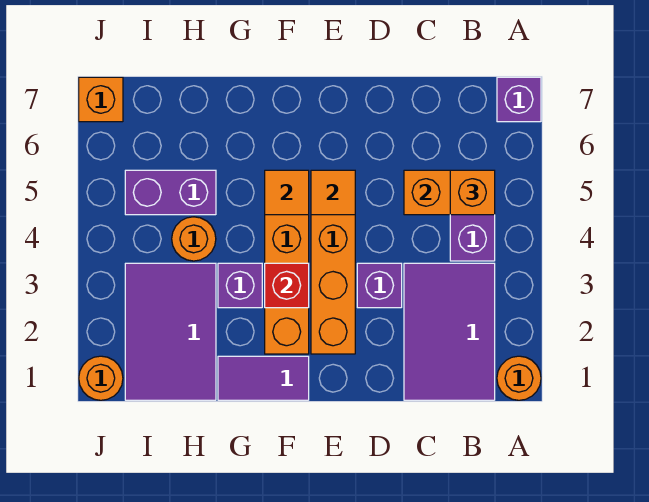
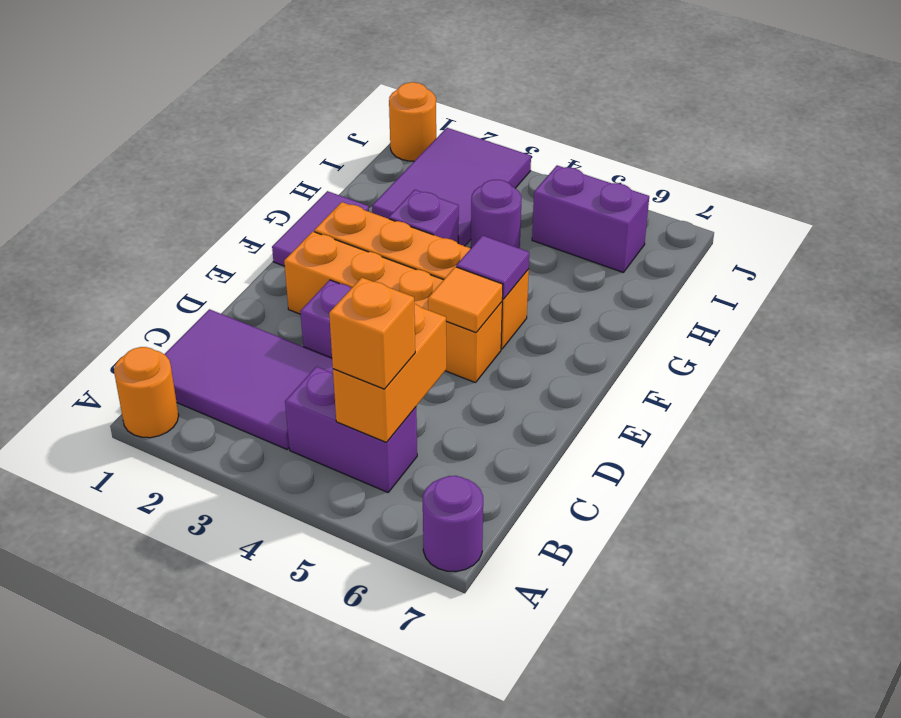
purple 1x1 brick [497,77,541,122] -> purple 1x1 round brick [423,476,483,572]
red 1x1 brick [265,263,309,308] -> none
orange 1x1 tile [265,170,309,215] -> purple 1x1 tile [456,235,529,299]
purple 2x3 tile [125,263,216,400] -> purple 2x3 tile turned to [372,128,531,246]
orange 1x1 round brick [172,217,216,261] -> purple 1x1 round brick [471,180,522,248]
purple 1x2 brick [125,170,216,215] -> purple 1x2 brick turned to [532,165,649,272]
orange 1x1 brick [79,77,123,122] -> none

